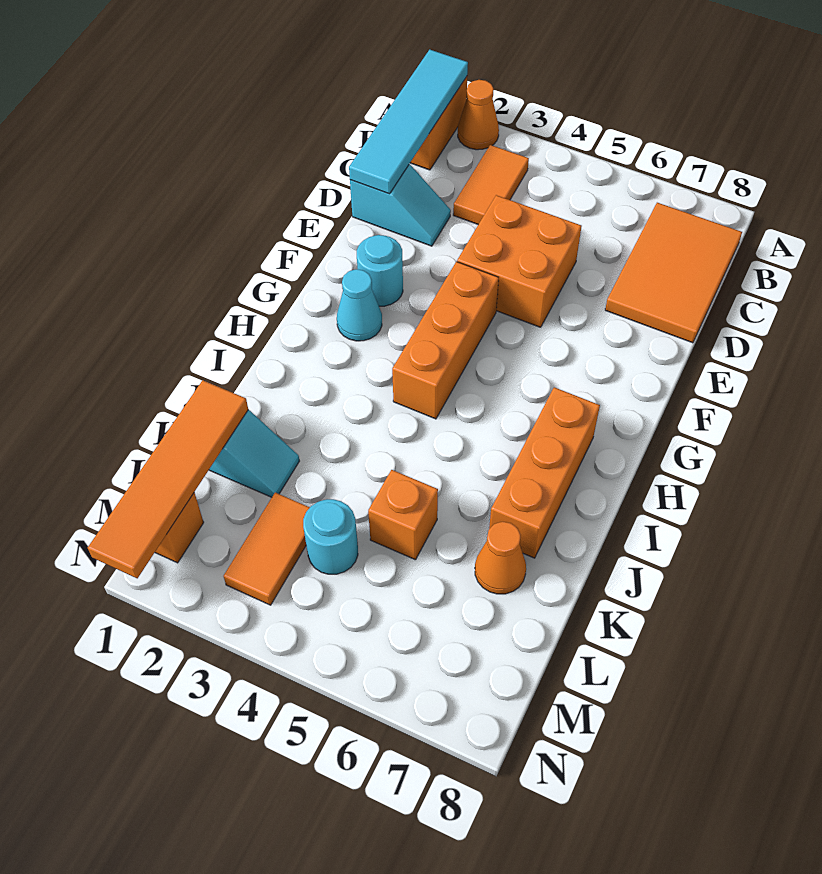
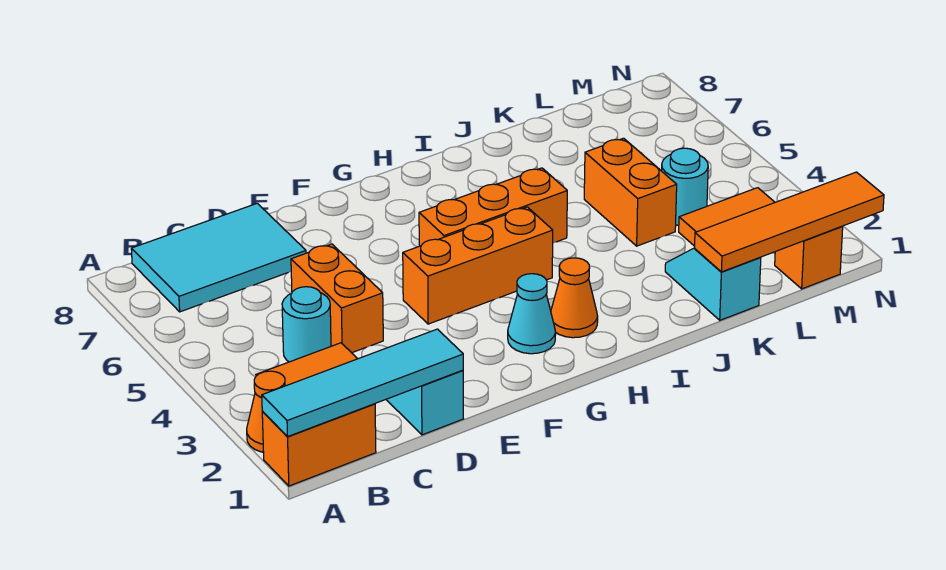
orange 2x3 tile [605,203,742,343] -> cyan 2x3 tile [131,203,306,312]
orange 2x2 brick [457,195,582,327] -> orange 1x2 brick [291,244,383,353]
cyan 1x1 round brick [357,235,403,306] -> cyan 1x1 round brick moved to [282,287,331,362]
orange 1x3 brick [489,387,600,558] -> orange 1x3 brick moved to [419,168,567,246]
orange 1x1 brick [368,470,438,560] -> orange 1x2 brick [584,138,677,246]
orange 1x1 cone [475,522,526,594] -> orange 1x1 cone moved to [551,258,598,338]

